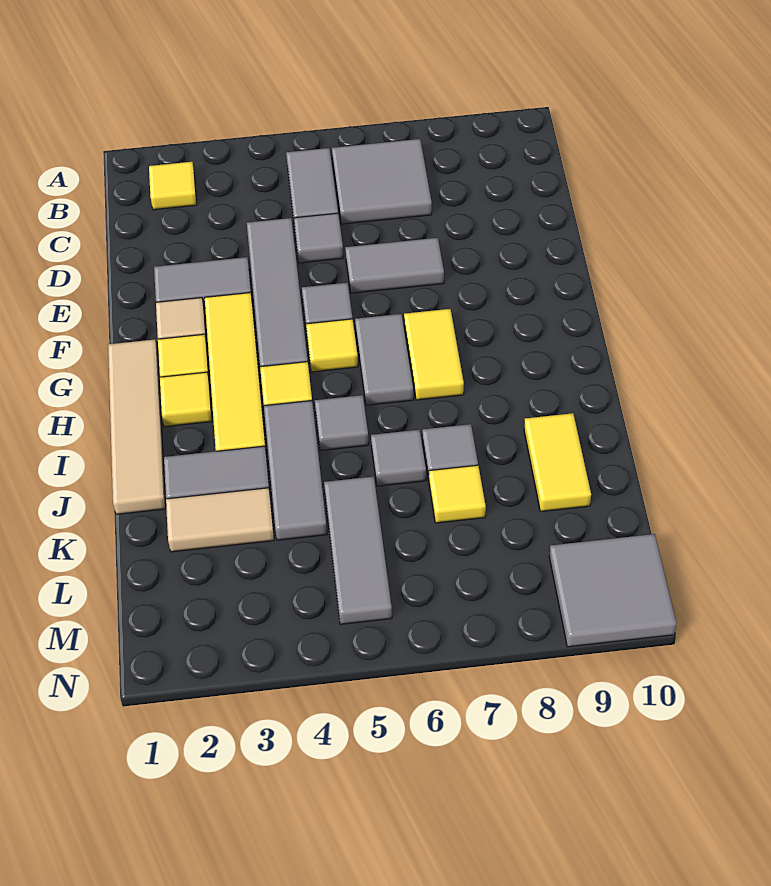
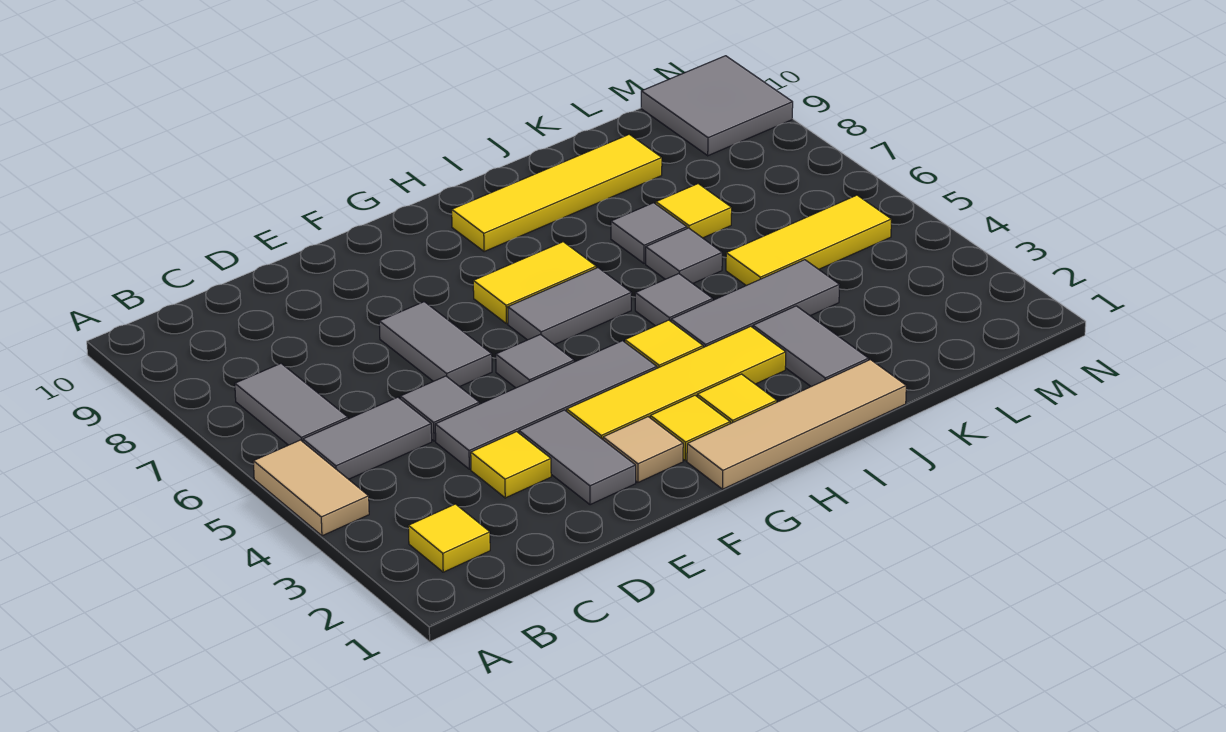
grey 2x2 tile [332,139,432,224] -> grey 1x2 tile [235,364,348,445]
yellow 1x1 tile [306,319,358,372] -> yellow 1x1 tile moved to [471,432,551,498]
yellow 1x2 tile [524,413,591,511] -> yellow 1x4 tile [452,134,662,252]
tan 1x2 tile [166,488,274,552] -> tan 1x2 tile moved to [253,440,369,536]
grey 1x3 tile [324,477,392,624] -> yellow 1x3 tile [726,195,891,286]

